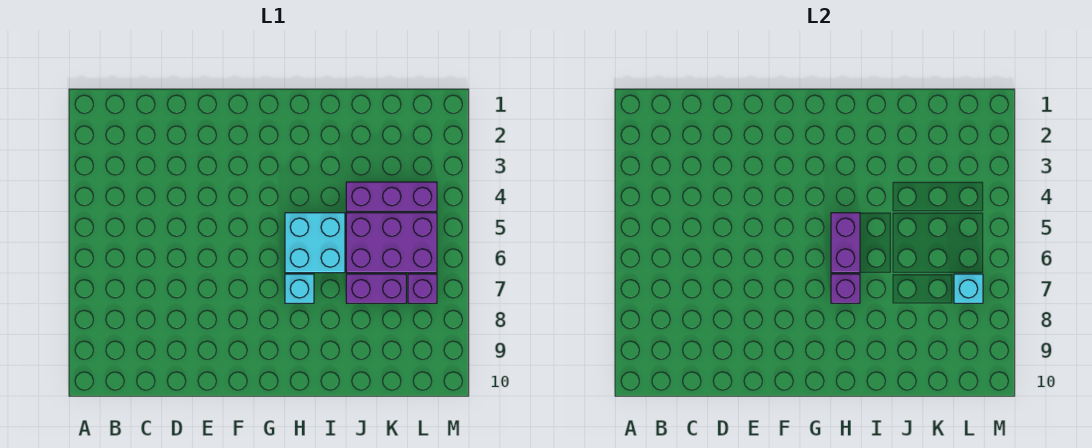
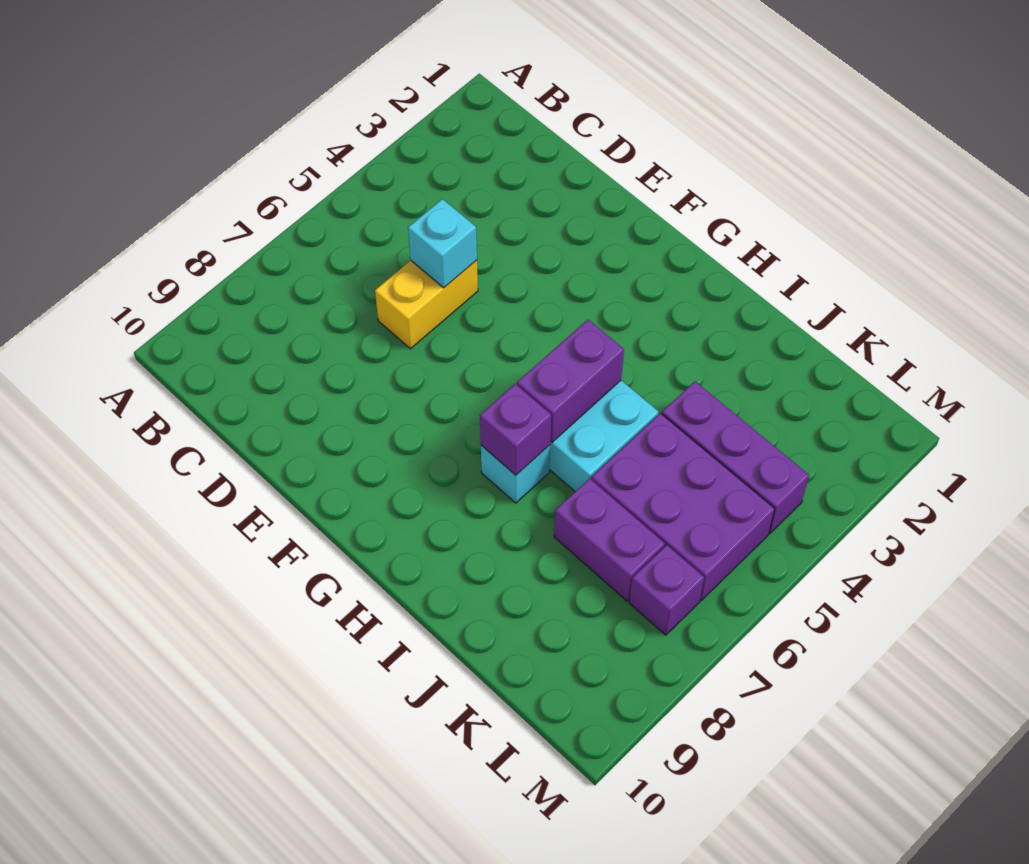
none -> yellow 1x2 brick [375,260,478,349]
cyan 1x1 brick [954,274,983,303] -> cyan 1x1 brick moved to [408,199,477,288]

